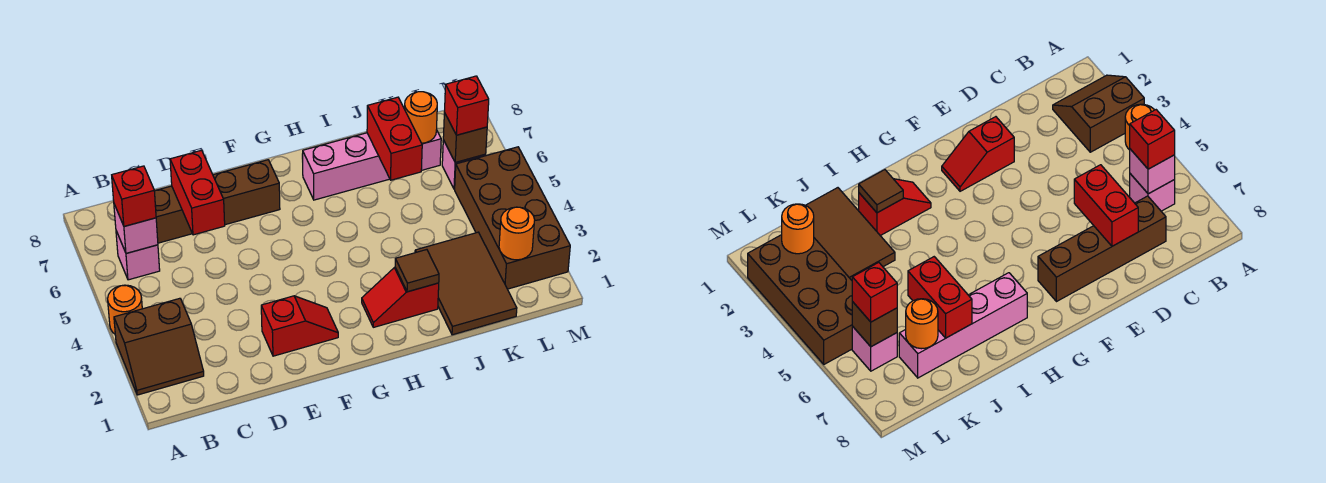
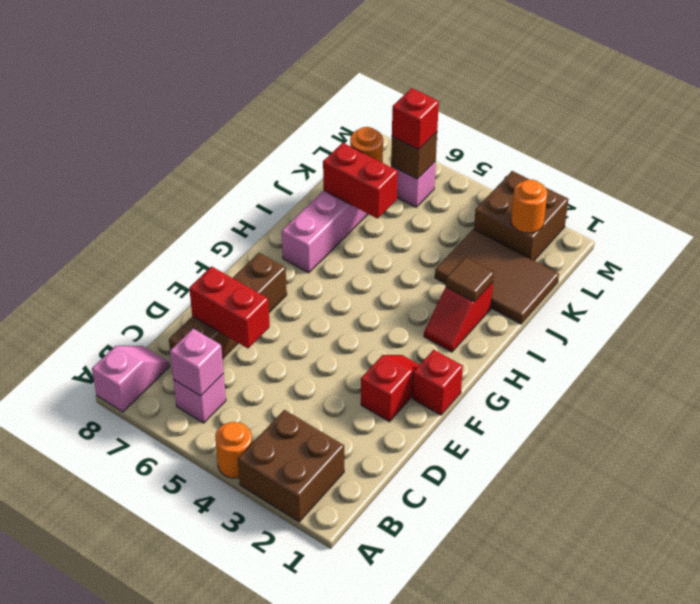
brown 2x2 slope [114,298,204,395] -> brown 2x2 brick [238,410,344,522]
none -> pink 1x2 slope [92,346,170,412]
red 1x1 brick [112,166,156,226] -> red 1x1 brick moved to [412,350,463,415]
brown 2x4 brick [455,147,570,289] -> brown 2x2 brick [474,171,568,261]

